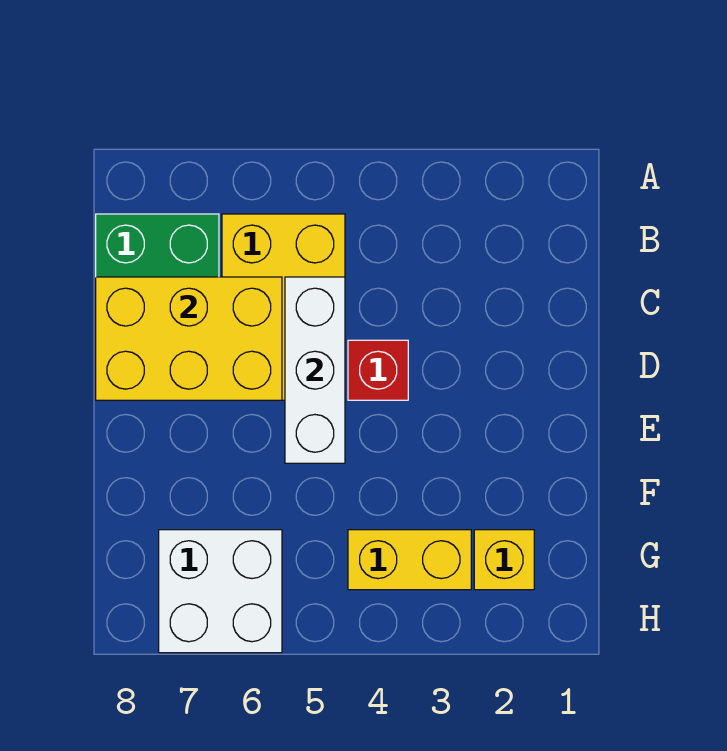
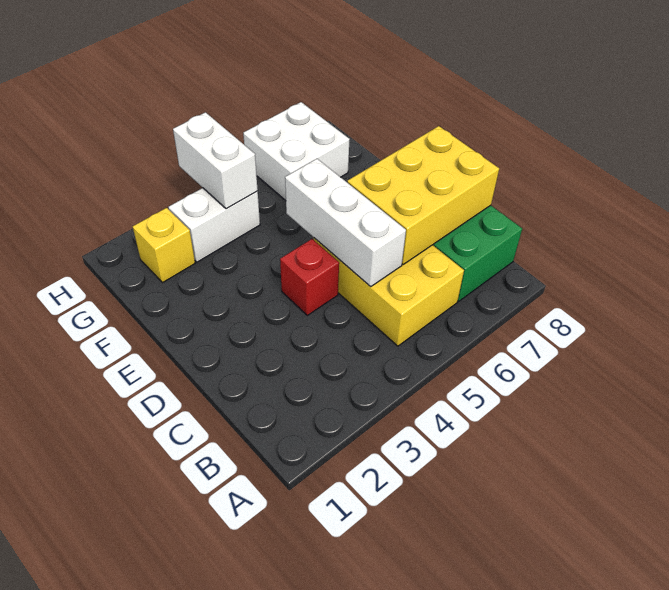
yellow 1x2 brick [348,530,471,590] -> white 1x2 brick [168,188,260,262]
none -> white 1x2 brick [173,112,258,209]

